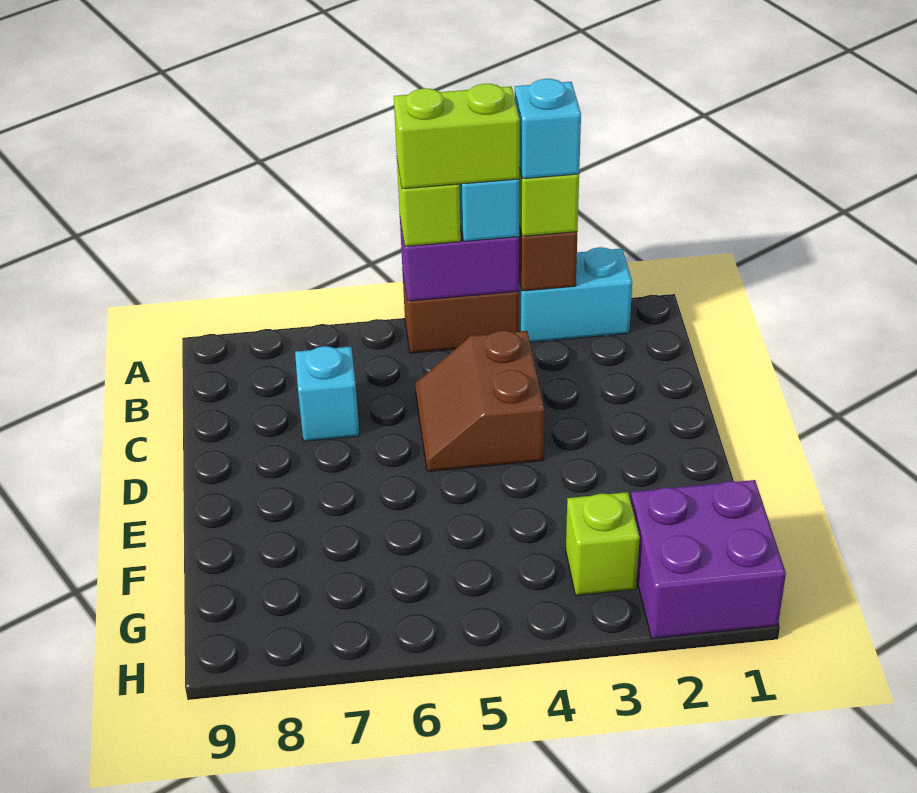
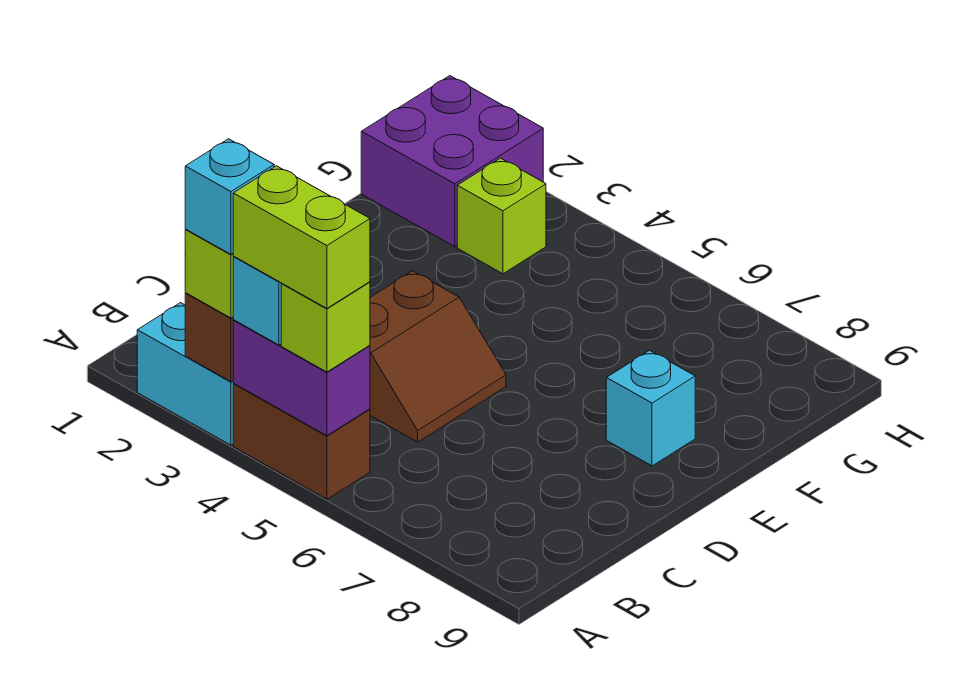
cyan 1x1 brick [295,346,360,441] -> cyan 1x1 brick moved to [606,350,695,466]

